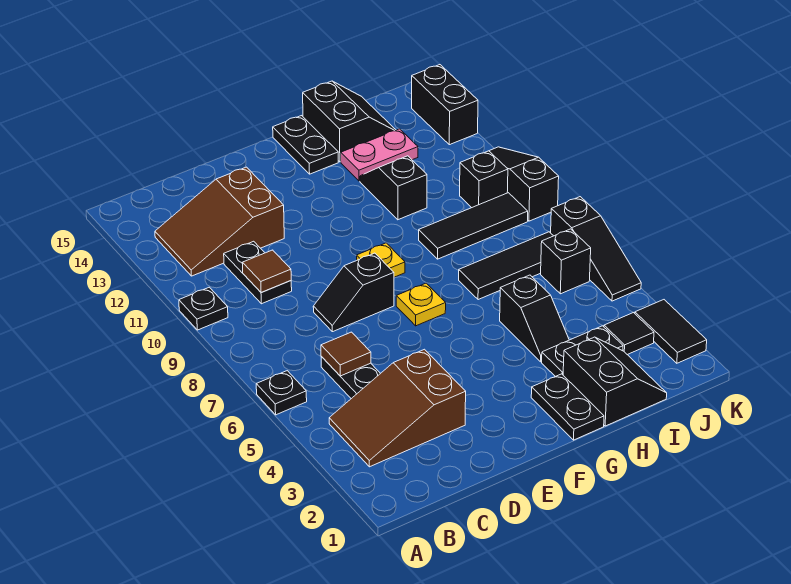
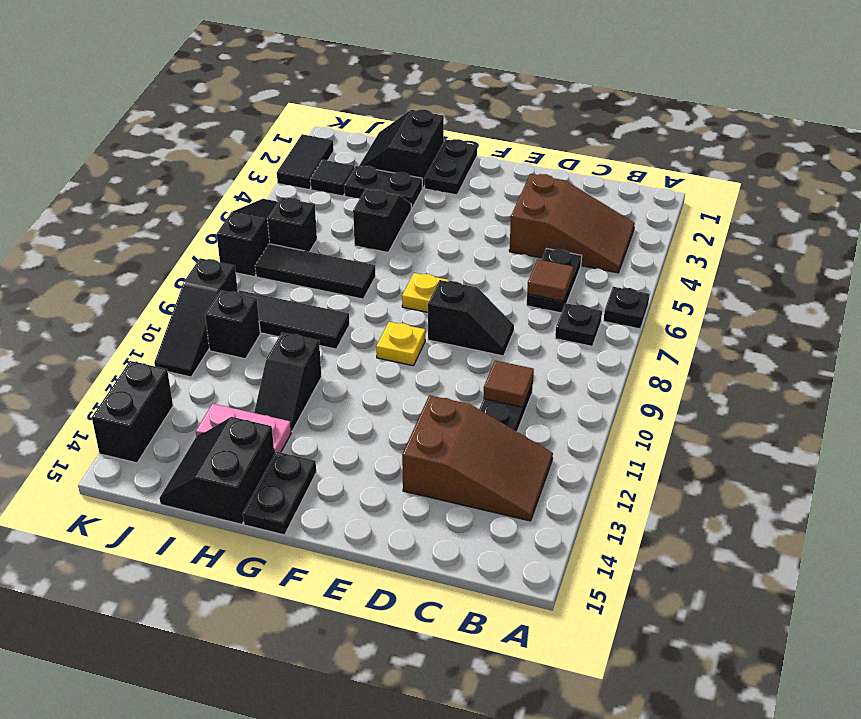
black 1x1 plate [179,287,228,330] -> black 1x1 plate moved to [555,303,602,346]

